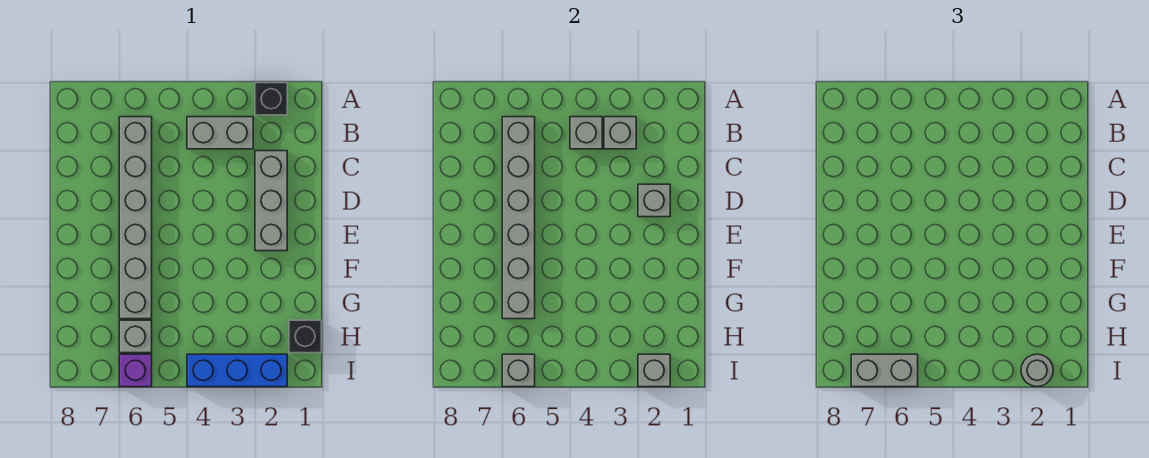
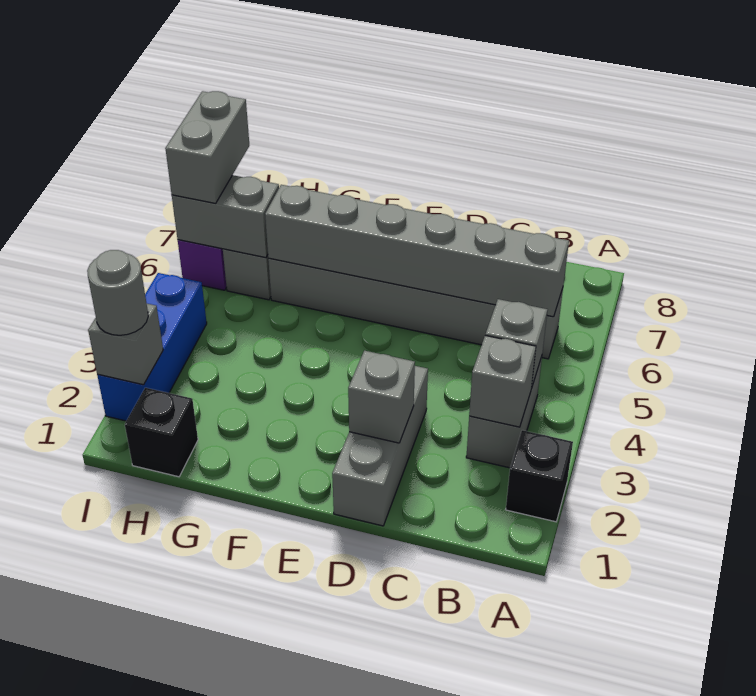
grey 1x3 brick [255,151,287,251] -> grey 1x3 brick turned to [332,366,428,526]
grey 1x1 brick [502,354,535,387] -> grey 1x2 brick [172,175,279,258]

